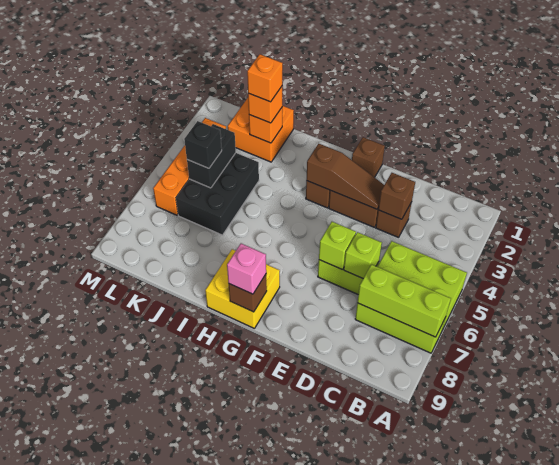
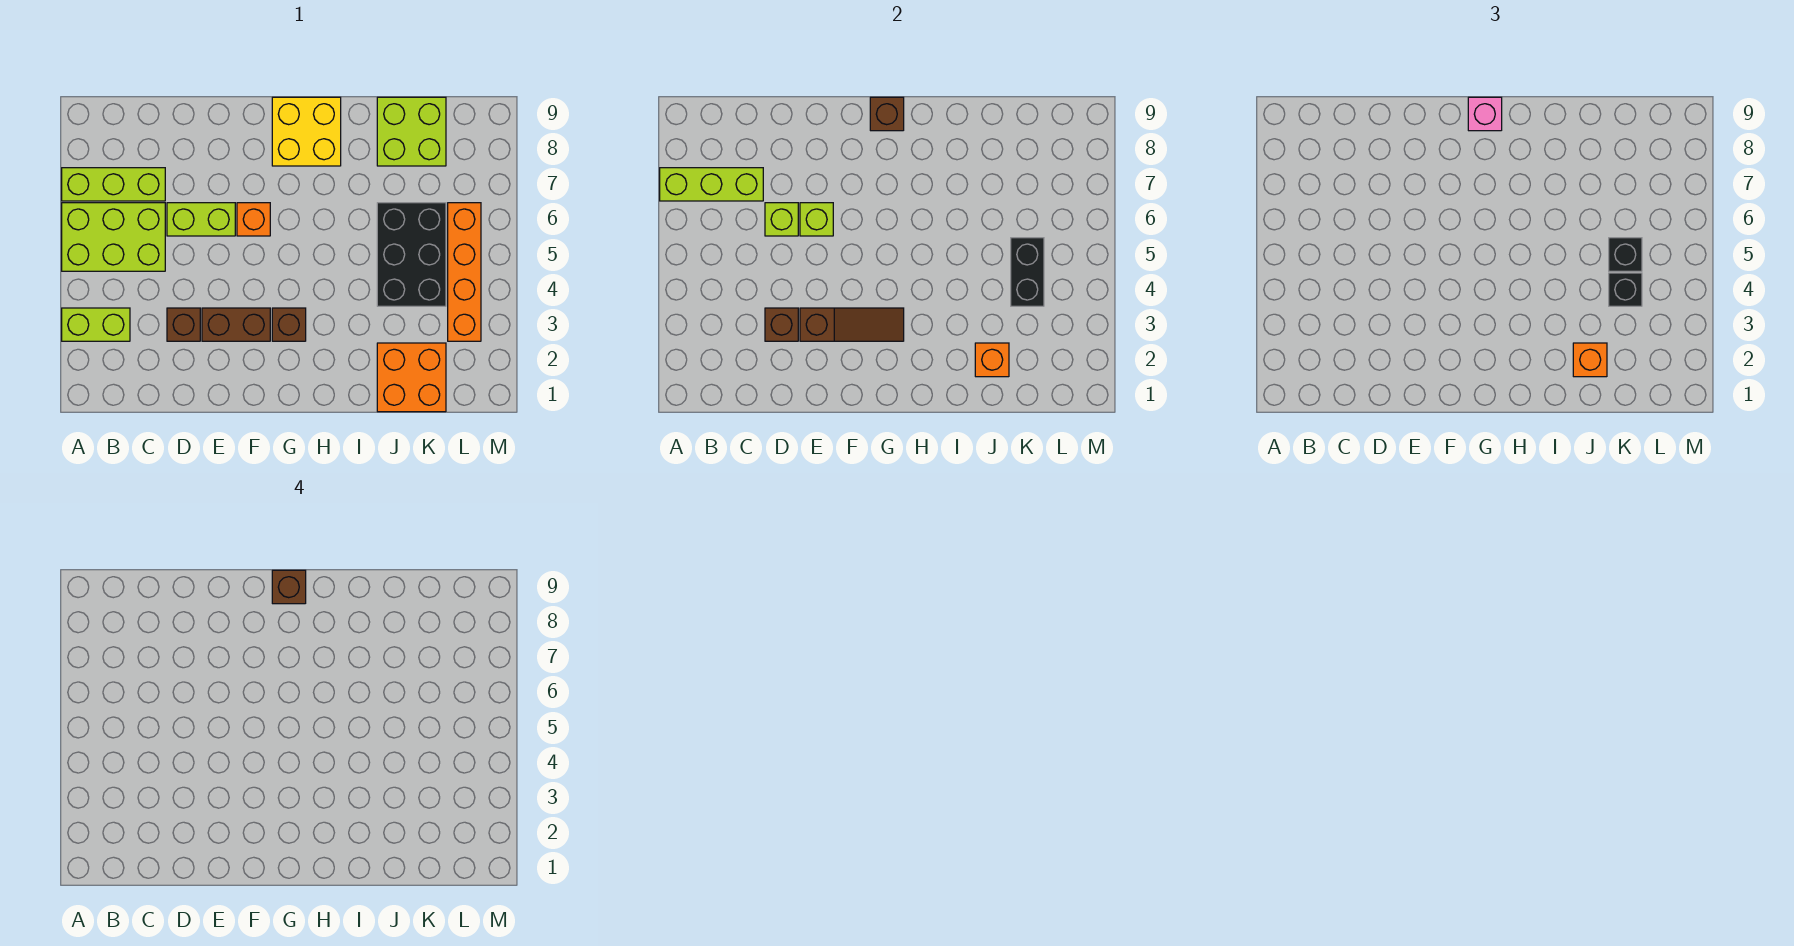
none -> lime 1x2 brick [62,308,130,341]
brown 1x3 slope [306,144,384,209] -> brown 1x3 slope turned to [800,308,904,341]
brown 1x1 brick [352,137,385,177] -> brown 1x1 brick moved to [272,570,306,604]
orange 1x1 brick [247,54,283,102] -> orange 1x1 brick moved to [237,203,270,236]
none -> lime 2x2 brick [377,97,446,166]
none -> black 1x1 brick [1609,273,1642,306]

